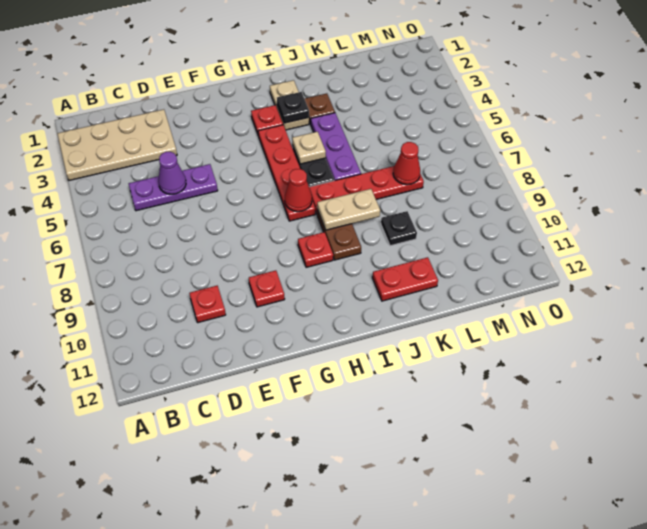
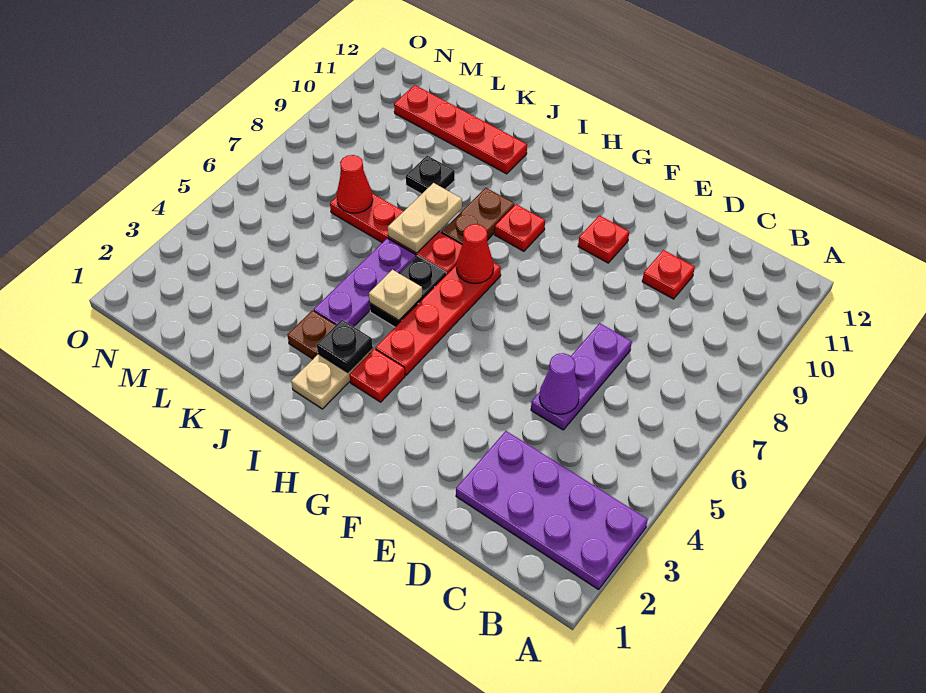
tan 2x4 plate [57,109,177,180] -> purple 2x4 plate [456,431,648,590]
purple 1x3 plate [129,164,218,211] -> purple 1x3 plate turned to [531,323,632,430]
tan 1x2 plate [317,189,380,230] -> tan 1x2 plate turned to [388,183,462,253]
red 1x2 plate [372,257,438,301] -> red 1x4 plate [394,85,527,174]

